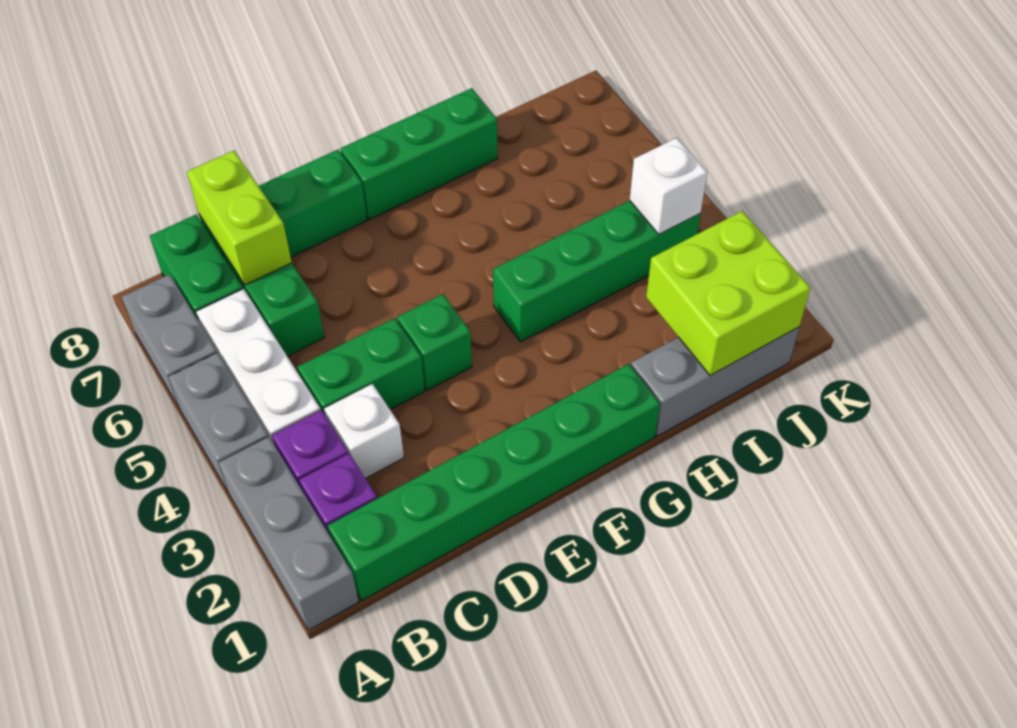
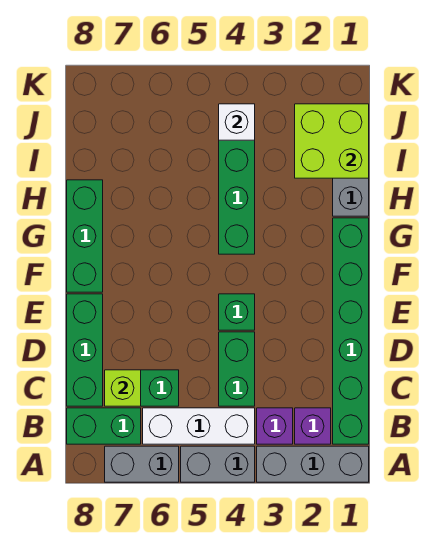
white 1x1 brick [324,384,404,478] -> none
lime 1x2 brick [187,151,292,285] -> lime 1x1 brick [105,370,141,406]

